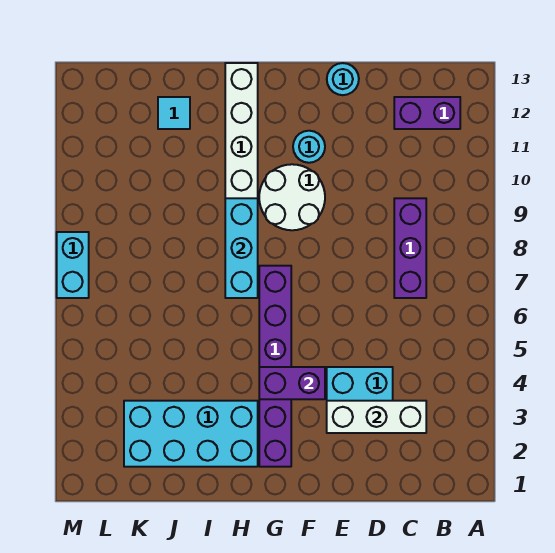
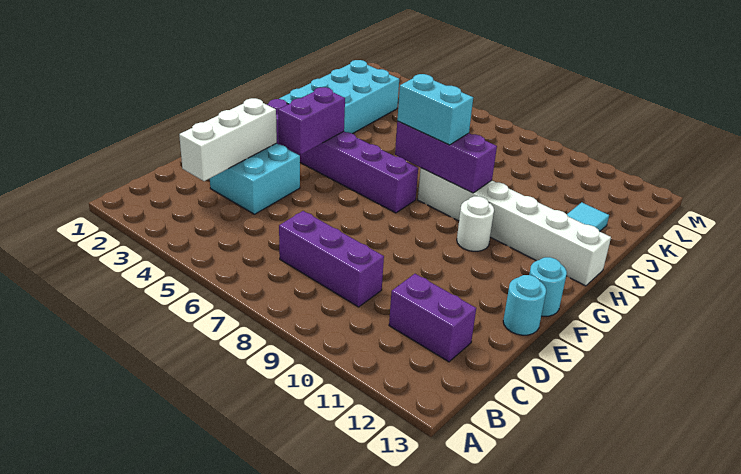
purple 1x2 brick [394,97,460,129] -> purple 1x2 brick turned to [389,274,476,362]
white 2x2 round brick [259,164,325,230] -> white 1x1 round brick [457,196,494,251]
cyan 1x1 round brick [293,131,325,163] -> cyan 1x1 round brick moved to [529,257,567,316]
cyan 1x3 brick [225,198,258,298] -> purple 1x3 brick [395,121,497,193]
cyan 1x2 brick [57,232,89,298] -> cyan 1x2 brick moved to [397,74,473,145]

